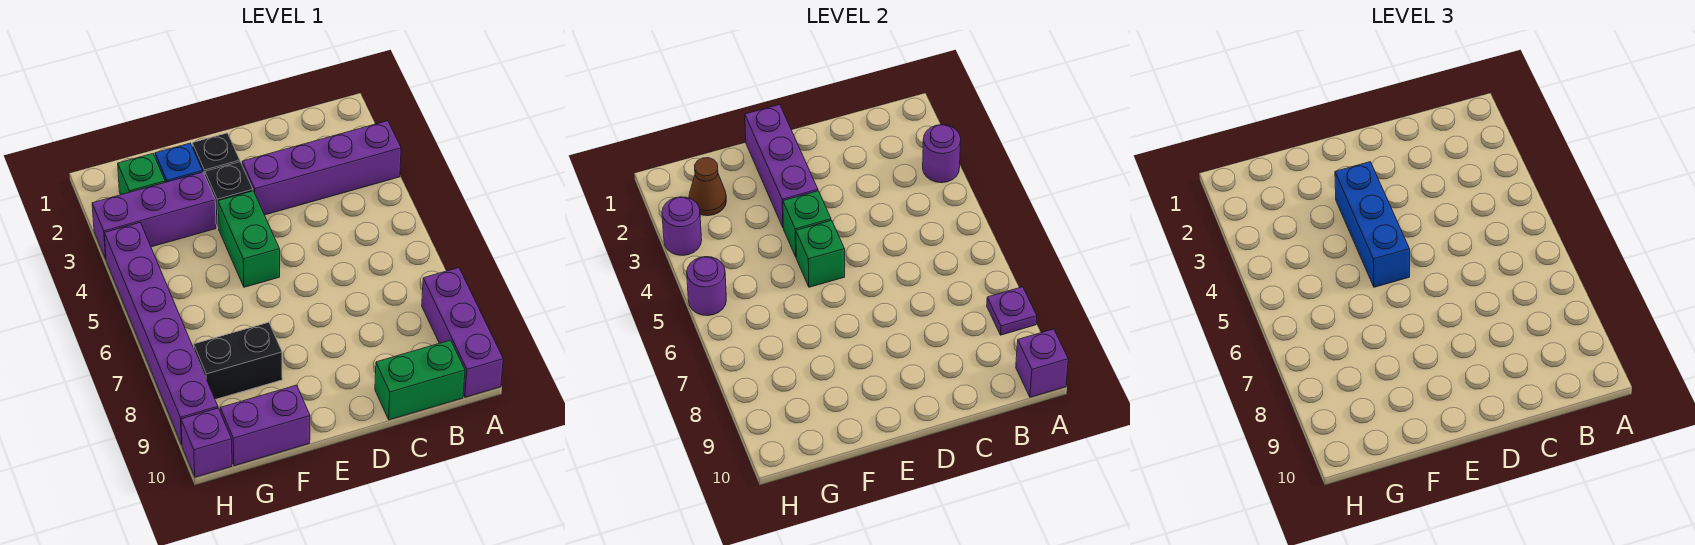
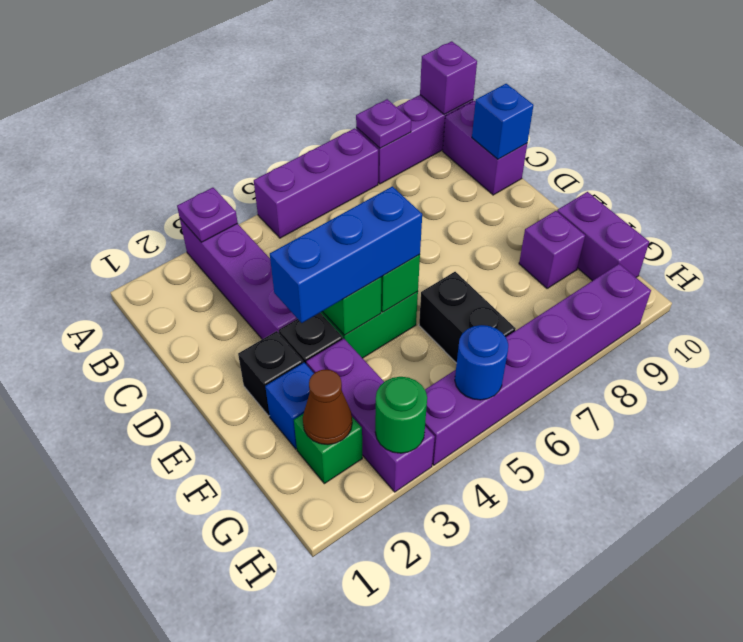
purple 1x1 round brick [923,125,961,183] -> purple 1x1 plate [177,188,238,242]
green 1x2 brick [375,340,465,420] -> purple 1x2 brick [443,101,527,195]
none -> blue 1x1 brick [472,84,534,159]
purple 1x3 brick [745,105,818,228] -> purple 1x3 brick moved to [254,128,378,238]
black 1x2 brick [194,322,282,399] -> black 1x2 brick moved to [419,272,516,363]
purple 1x1 round brick [662,197,702,256] -> green 1x1 round brick [375,377,427,453]
purple 1x1 round brick [687,257,726,316] -> blue 1x1 round brick [455,325,508,400]
purple 1x1 brick [181,408,232,477] -> purple 1x1 brick moved to [519,211,585,289]

